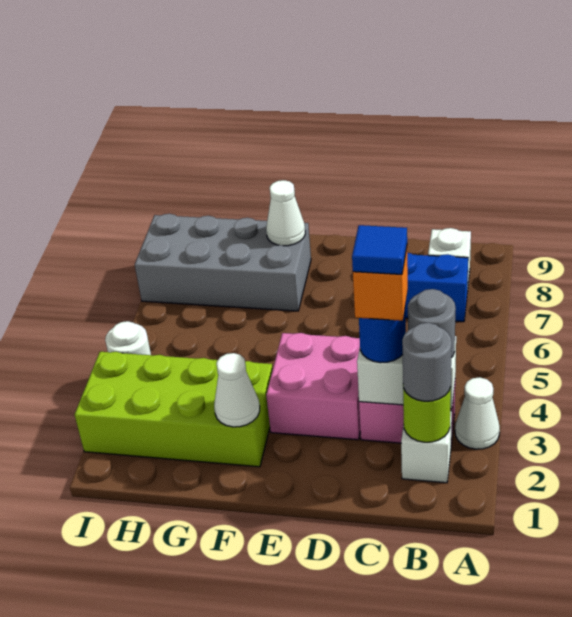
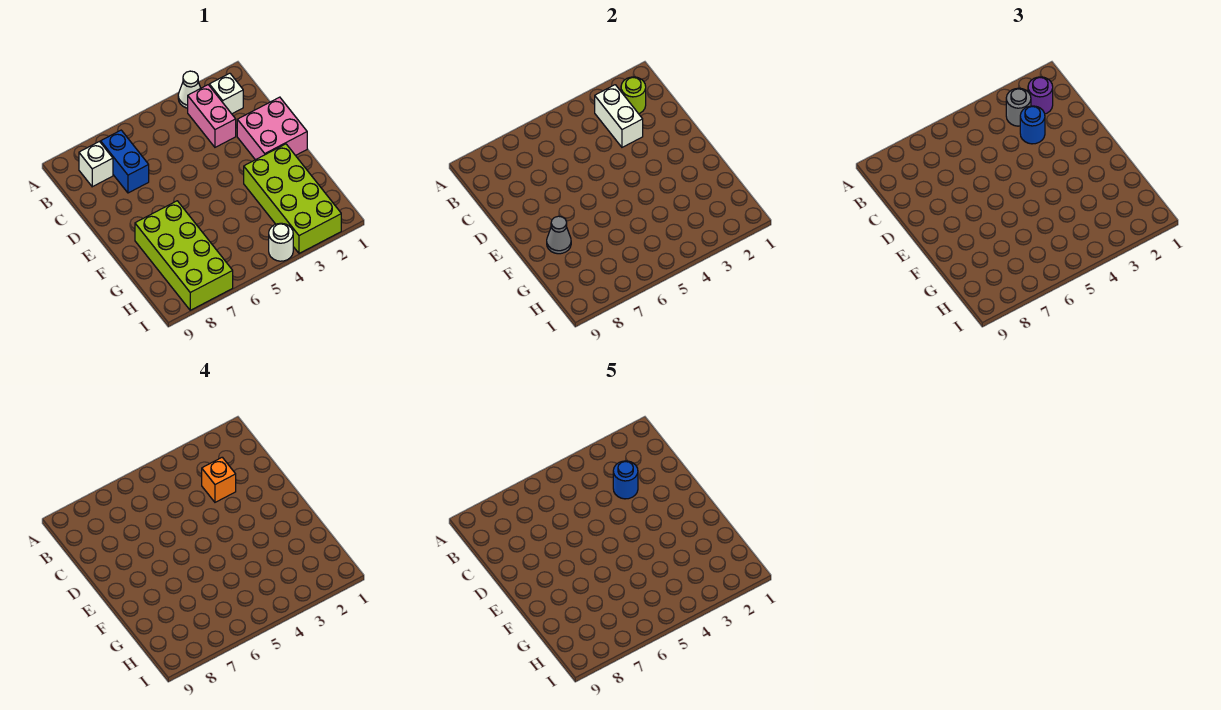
grey 1x1 round brick [402,323,452,401] -> purple 1x1 round brick [1028,77,1053,114]
blue 1x1 tile [352,225,407,274] -> blue 1x1 round brick [613,461,638,499]
pink 2x2 brick [266,333,360,440] -> pink 2x2 brick moved to [237,97,307,160]
white 1x1 cone [214,353,260,427] -> none
grey 2x4 brick [135,214,311,311] -> lime 2x4 brick [135,201,233,310]
white 1x1 cone [266,180,305,246] -> grey 1x1 cone [547,216,571,254]

